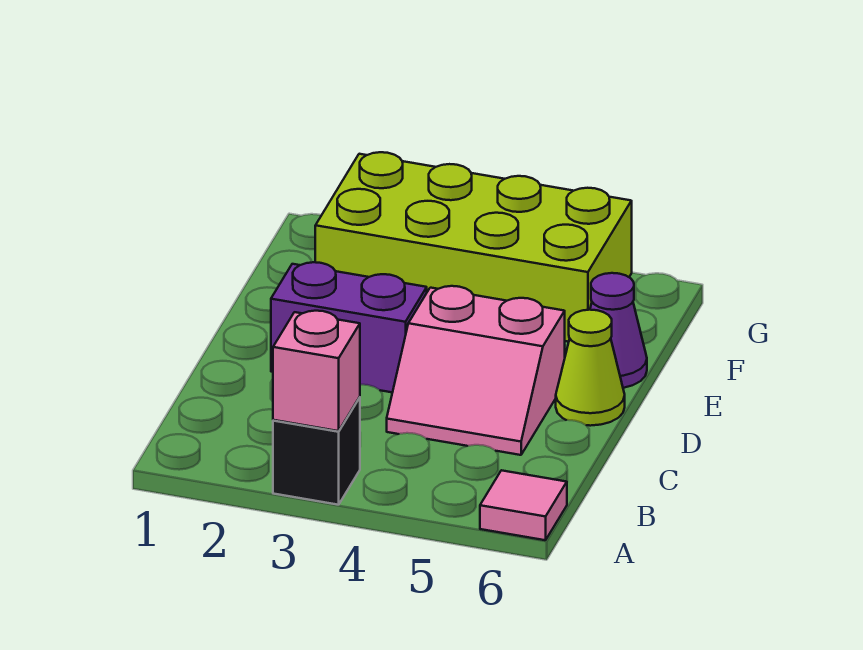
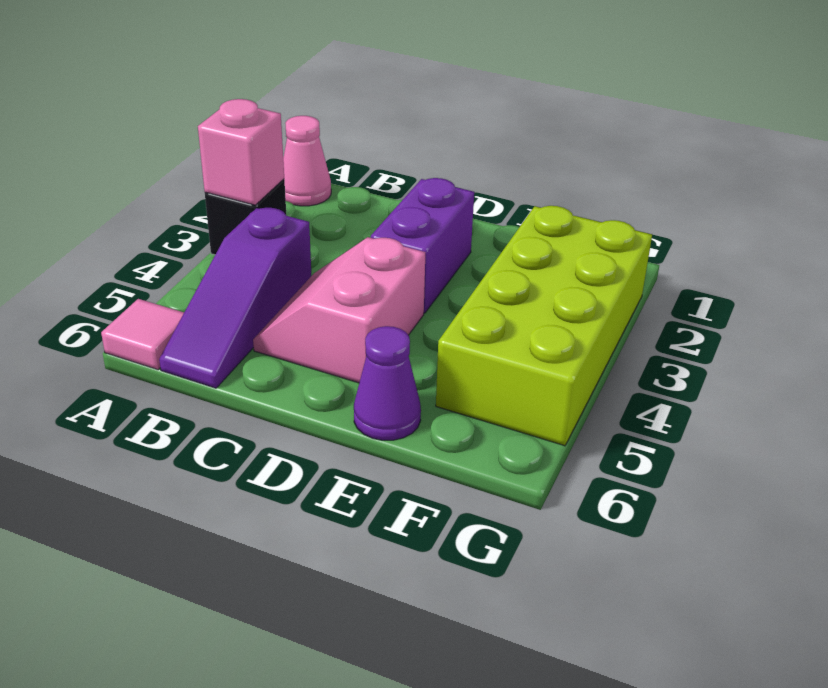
none -> pink 1x1 cone [283,116,331,206]
none -> purple 1x3 slope [159,208,311,388]
lime 1x1 cone [556,310,625,426] -> none

